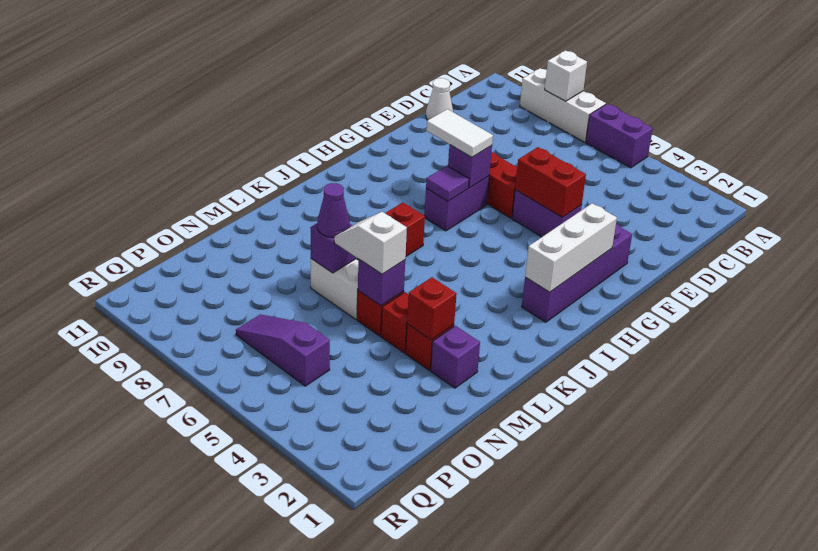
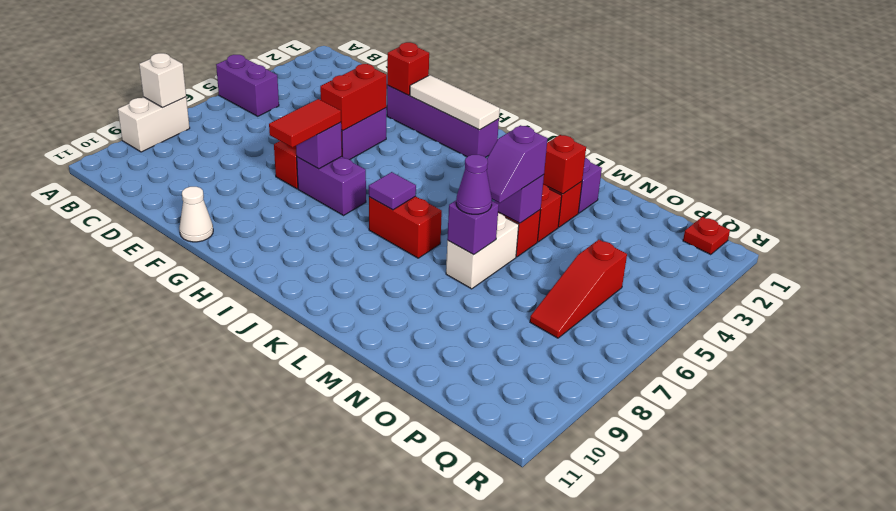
purple 1x2 brick [586,104,653,168] -> purple 1x2 brick turned to [216,55,279,116]
white 1x3 brick [520,68,606,142] -> white 1x2 brick [118,97,190,152]
white 1x1 cone [426,78,453,120] -> white 1x1 cone moved to [179,187,213,242]
none -> red 1x1 brick [387,42,429,95]
white 1x3 brick [525,203,617,292] -> white 1x3 tile [410,75,500,130]
white 1x2 tile [426,109,493,157] -> red 1x2 tile [269,99,341,147]
purple 1x1 tile [426,166,469,201] -> purple 1x1 tile moved to [369,172,416,210]
white 1x2 slope [334,212,407,274] -> purple 1x2 slope [487,125,548,203]
purple 1x3 slope [236,314,330,386] -> red 1x3 slope [530,240,627,338]
none -> red 1x1 plate [683,217,730,255]

